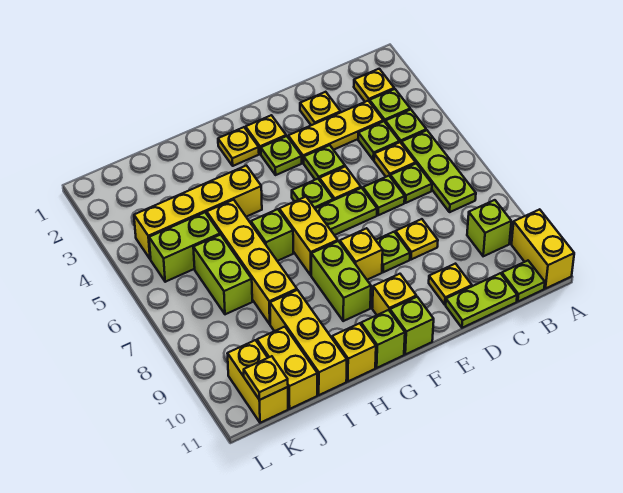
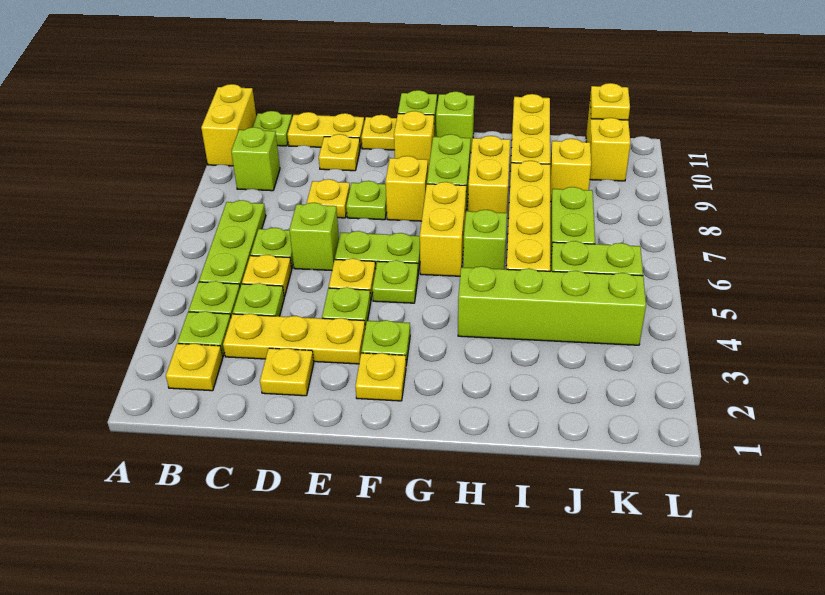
lime 1x2 plate [446,273,517,328] -> yellow 1x2 plate [287,112,364,148]
lime 1x1 plate [363,176,405,215] -> lime 1x1 brick [289,203,339,270]
yellow 1x1 plate [218,127,259,166] -> yellow 1x1 plate moved to [361,115,397,150]
yellow 1x4 brick [134,166,262,259] -> lime 1x4 brick [458,266,646,345]
yellow 1x1 brick [332,323,376,381] -> yellow 1x1 brick moved to [550,139,591,202]
yellow 1x2 brick [257,327,317,409] -> yellow 1x2 brick moved to [468,136,510,213]

